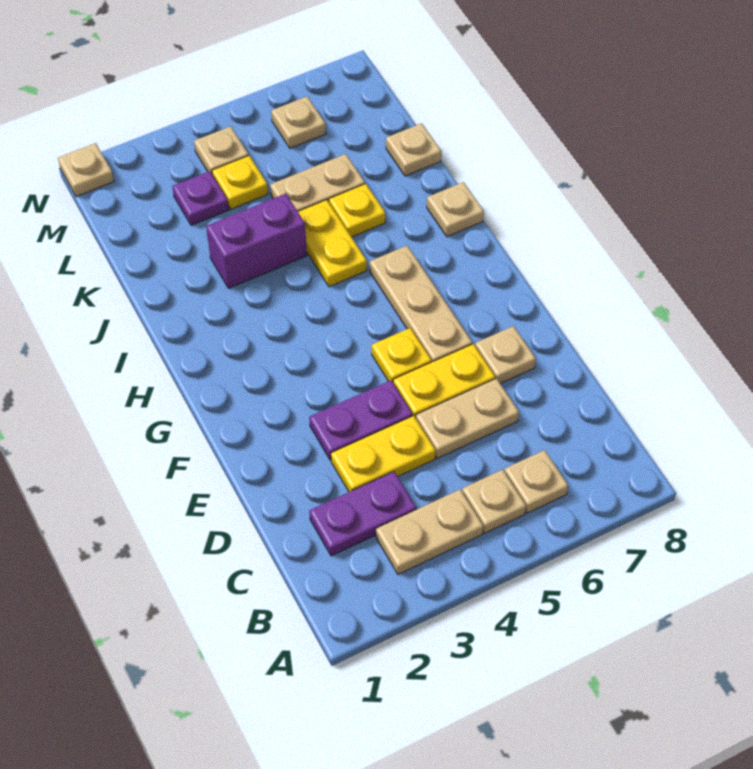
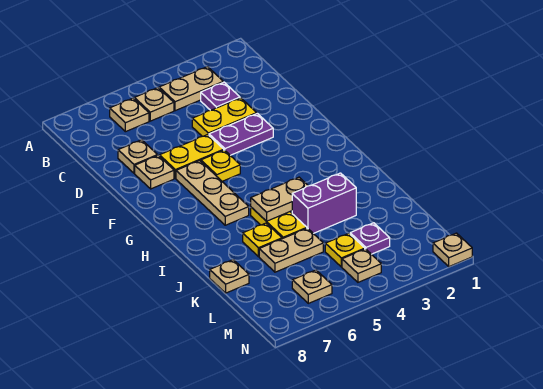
purple 1x2 plate [309,472,416,556] -> purple 1x1 plate [201,82,240,110]
tan 1x2 plate [416,378,519,458] -> tan 1x2 plate moved to [251,177,308,221]
tan 1x1 plate [427,182,484,237] -> tan 1x1 plate moved to [118,140,158,173]

